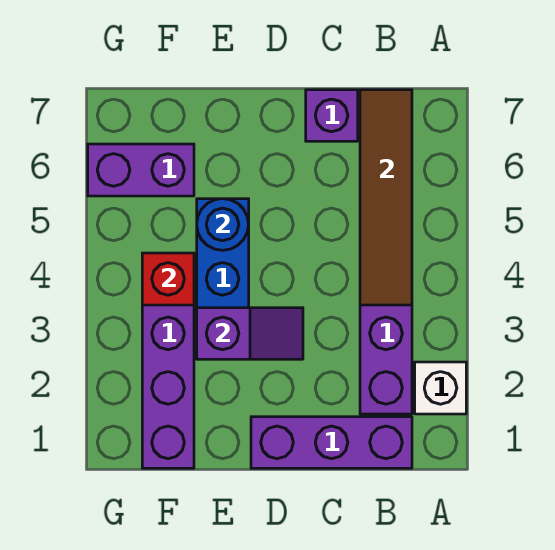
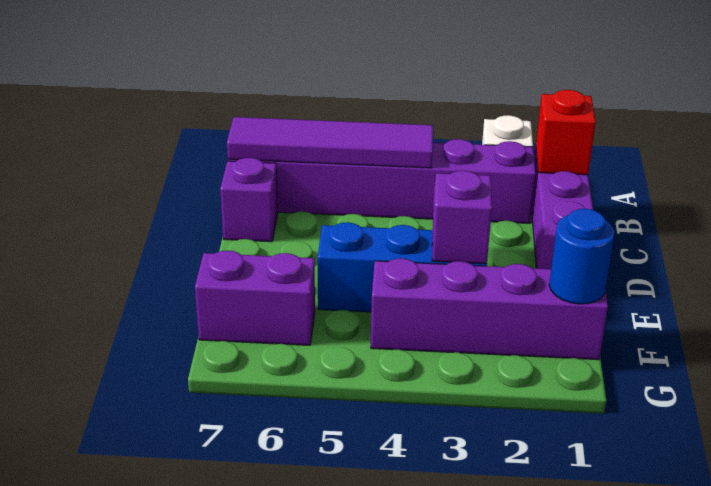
brown 1x4 tile [360,90,412,305] -> purple 1x4 tile [227,117,433,168]
blue 1x1 round brick [197,199,249,250] -> blue 1x1 round brick moved to [549,209,614,304]
red 1x1 brick [142,253,194,305] -> red 1x1 brick moved to [536,90,596,175]
purple 1x2 brick [88,144,194,196] -> purple 1x2 brick turned to [195,250,315,345]

